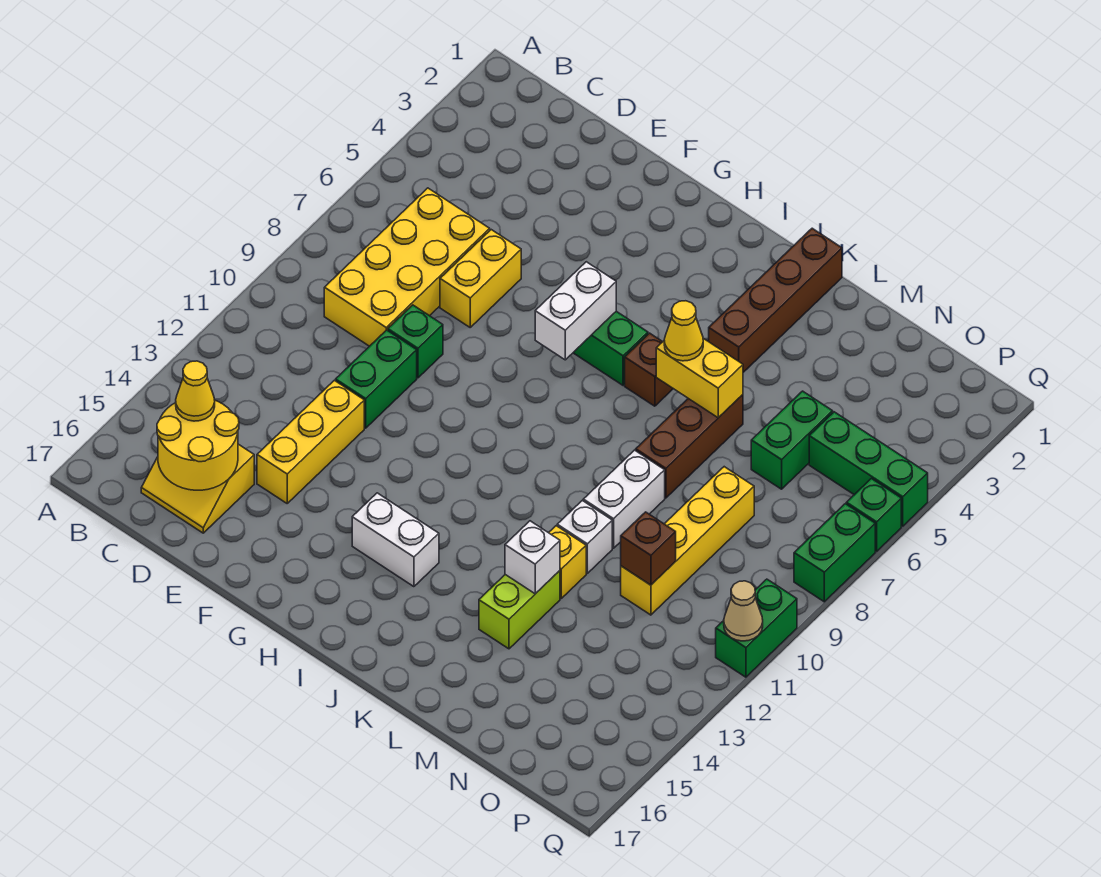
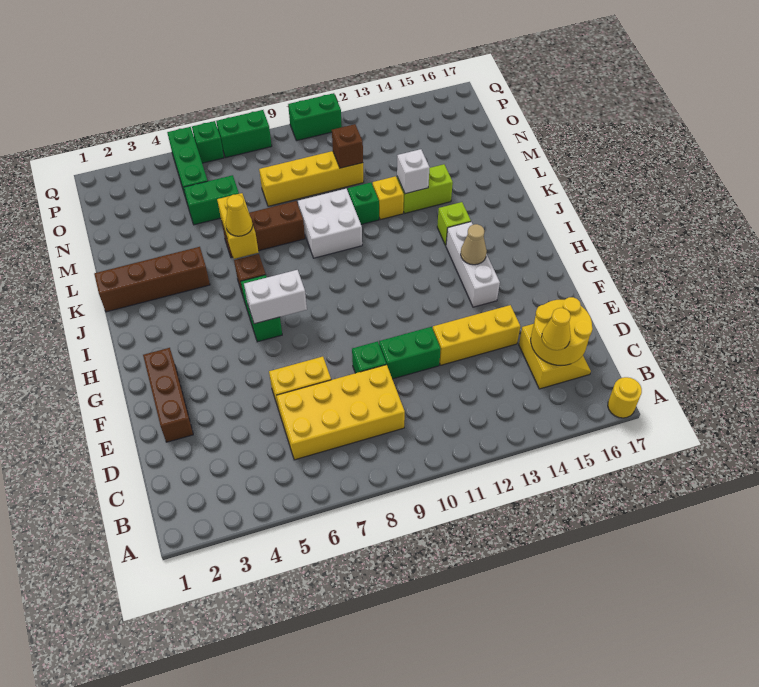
none -> yellow 1x1 round brick [608,377,642,418]
none -> brown 1x3 brick [143,348,193,442]
white 1x2 brick [352,493,439,587] -> white 1x3 brick [446,222,500,307]
none -> lime 1x1 brick [437,202,471,245]
white 1x2 brick [583,450,665,548] -> white 2x2 brick [298,189,362,258]
white 1x1 brick [557,501,612,573] -> green 1x1 brick [348,183,379,224]
tan 1x1 cone [724,581,763,641] -> tan 1x1 cone moved to [461,224,487,265]

